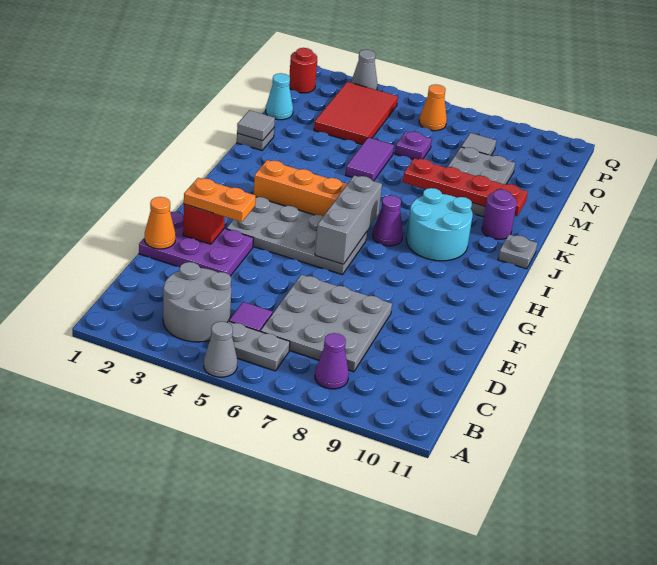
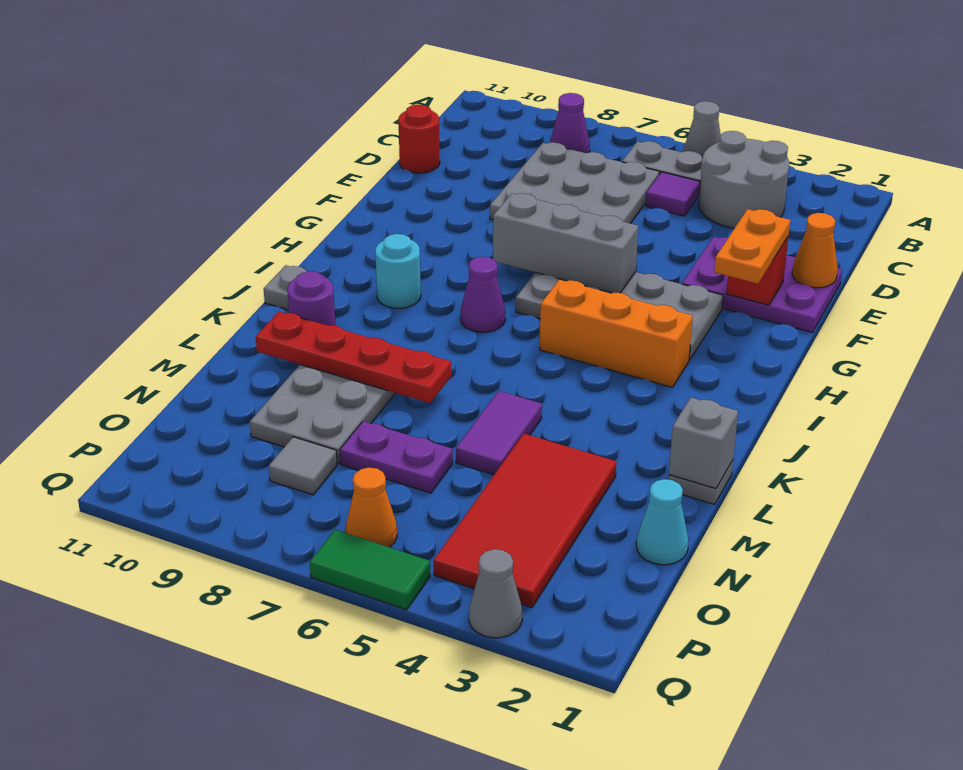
orange 1x2 plate [184,178,256,222] -> orange 1x2 plate turned to [714,209,790,284]
grey 1x3 brick [315,175,382,264] -> grey 1x3 brick turned to [493,193,638,293]
cyan 2x2 round brick [407,188,473,261] -> cyan 1x1 round brick [375,234,421,308]
grey 1x1 tile [237,110,275,141] -> grey 1x1 brick [669,398,738,488]
red 2x3 tile [314,82,398,145] -> red 2x4 tile [434,434,617,608]
purple 1x1 plate [395,131,432,159] -> purple 1x2 plate [340,421,453,493]
red 1x1 round brick [289,48,317,93] -> red 1x1 round brick moved to [399,104,440,173]
none -> green 1x2 tile [310,530,430,610]

